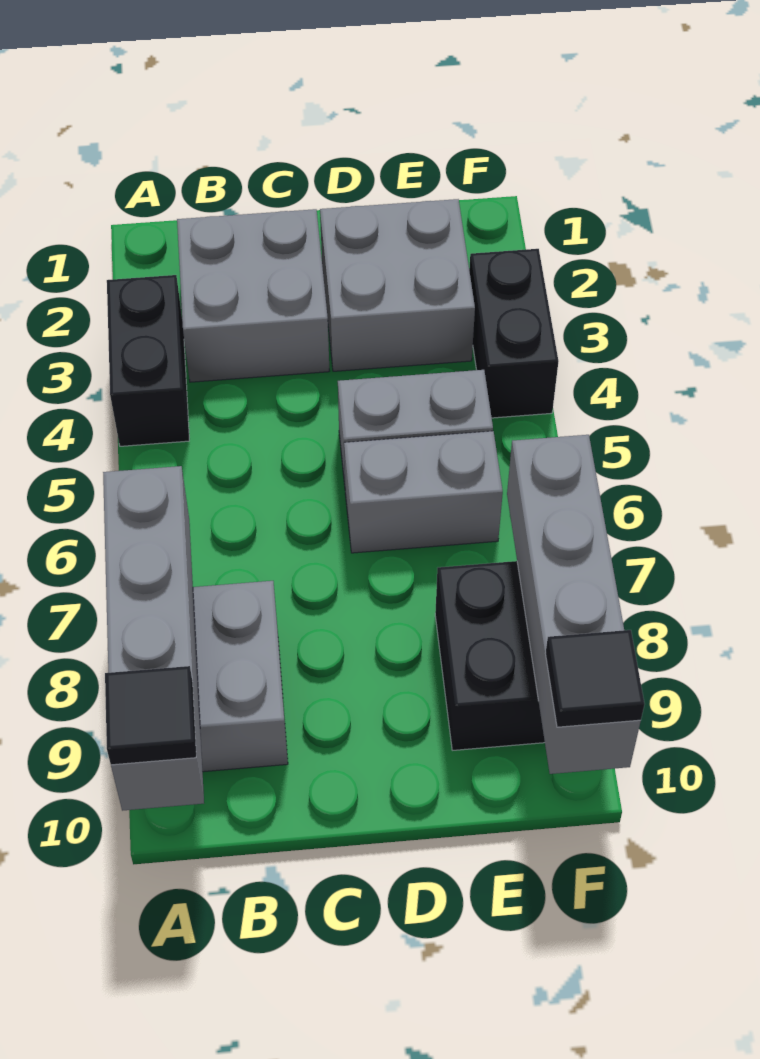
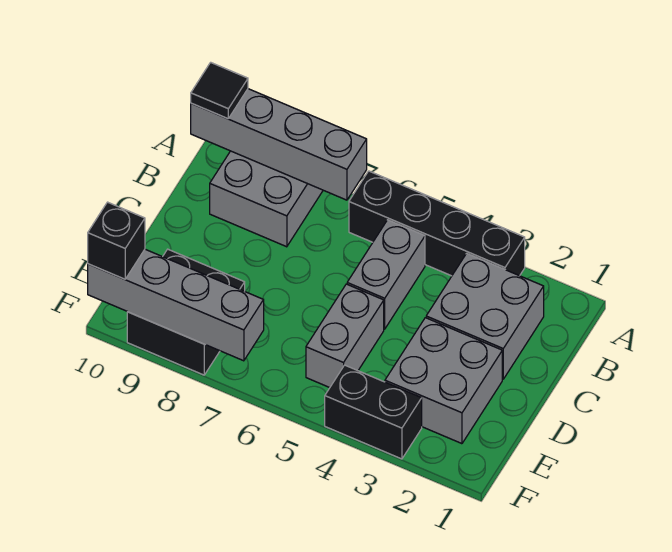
black 1x2 brick [107,275,189,446] -> black 1x4 brick [349,171,525,276]
grey 1x2 brick [344,431,503,553] -> grey 1x2 brick moved to [347,220,425,329]
black 1x1 tile [545,630,645,727] -> black 1x1 brick [88,202,145,279]

